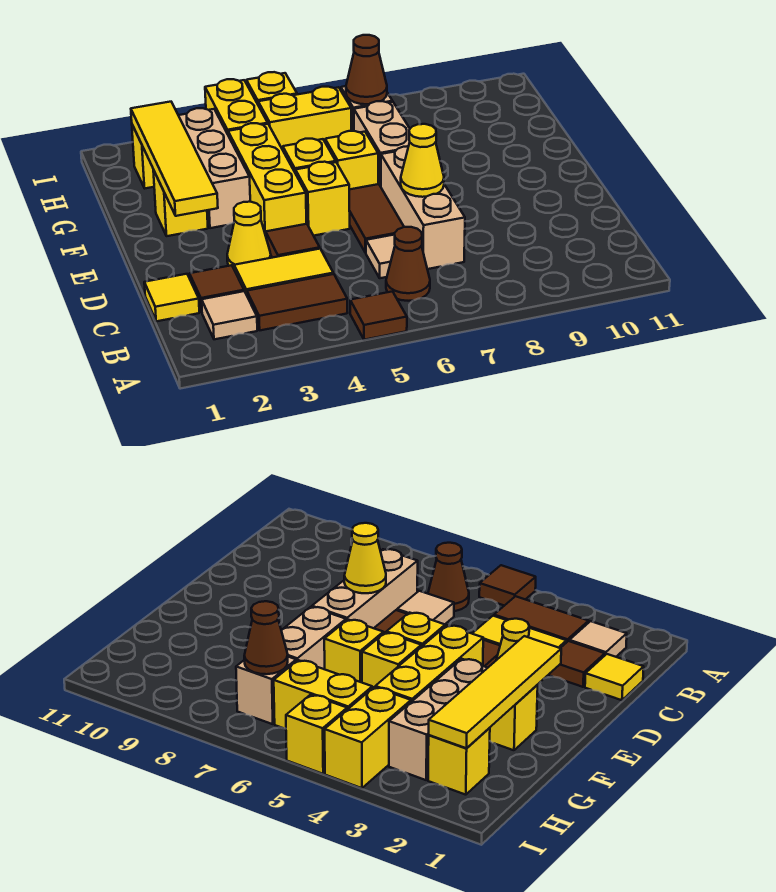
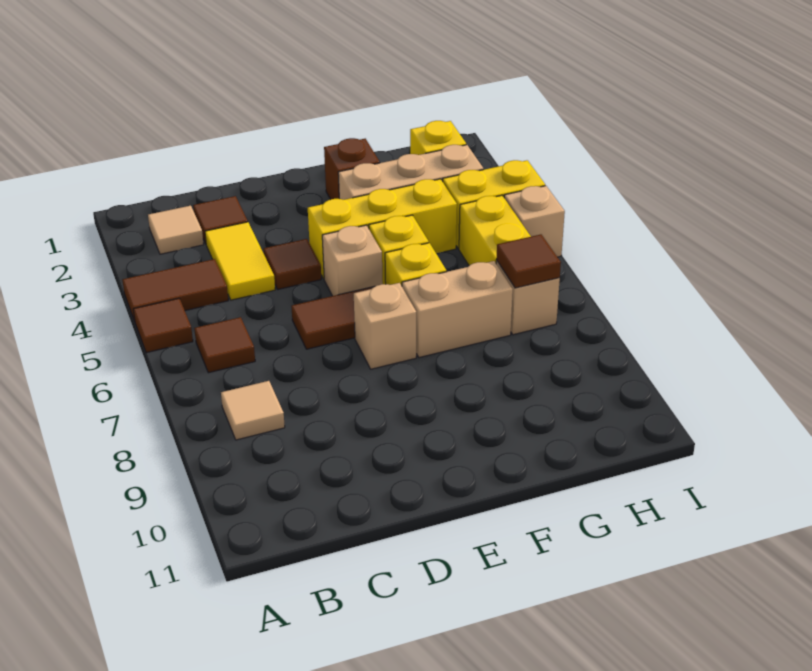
brown 1x2 tile [247,274,348,330] -> brown 1x2 tile turned to [122,259,228,321]
brown 1x1 cone [386,227,430,301] -> brown 1x1 tile [194,317,255,373]
yellow 1x1 tile [144,274,199,321] -> none
tan 1x1 tile [366,235,395,278] -> tan 1x1 tile moved to [221,381,285,440]
tan 1x3 brick [381,146,465,269] -> tan 1x1 brick [354,283,416,369]
yellow 1x1 cone [227,202,271,268] -> none
yellow 1x1 cone [401,124,444,197] -> none
yellow 1x4 tile [131,102,218,216] -> none
yellow 1x1 brick [296,162,350,236] -> tan 1x1 brick [322,225,383,296]
yellow 1x1 brick [153,170,208,236] -> brown 1x1 brick [324,138,380,200]
brown 1x1 cone [346,35,387,104] -> brown 1x1 tile [496,234,561,288]
yellow 1x1 brick [246,72,297,104] -> tan 1x1 brick [504,186,565,257]

